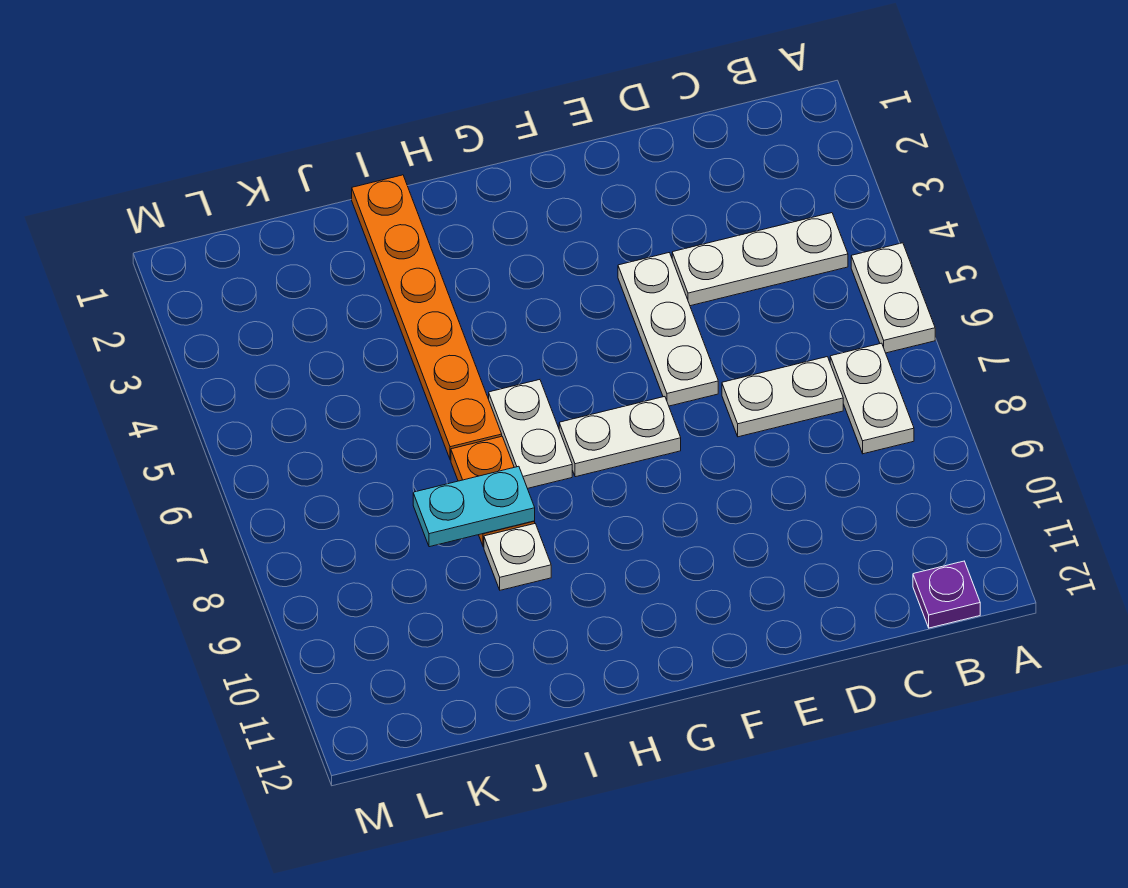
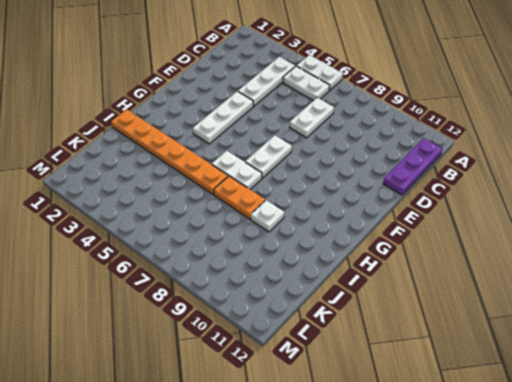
white 1x2 plate [830,343,914,454] -> white 1x2 plate moved to [283,66,330,101]
purple 1x1 plate [913,561,980,628] -> purple 1x3 plate [383,138,442,195]
white 1x3 plate [618,253,718,406] -> white 1x3 plate turned to [193,91,253,144]
cyan 1x2 plate [413,466,535,547] -> none

